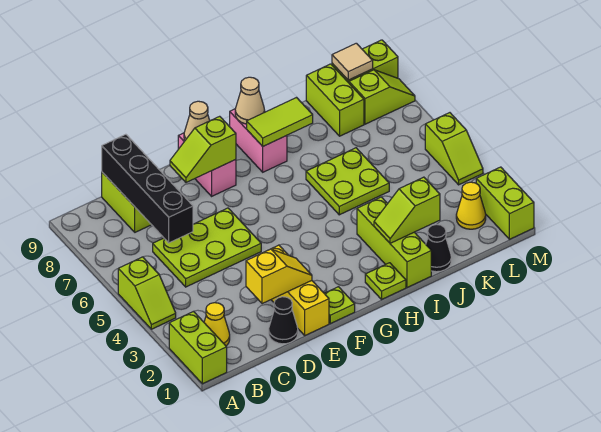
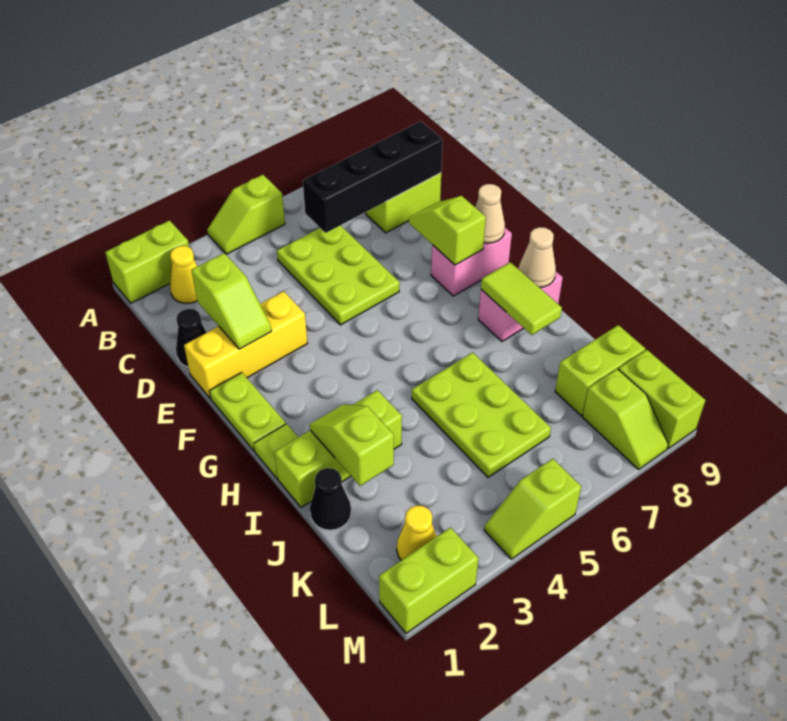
yellow 1x2 slope [246,249,312,304] -> lime 1x2 slope [191,253,272,349]
lime 1x1 plate [324,287,355,324] -> lime 1x2 plate [209,372,286,451]
lime 2x2 plate [306,148,389,215] -> lime 2x3 plate [412,352,551,477]
tan 1x1 tile [332,43,373,80] -> none

